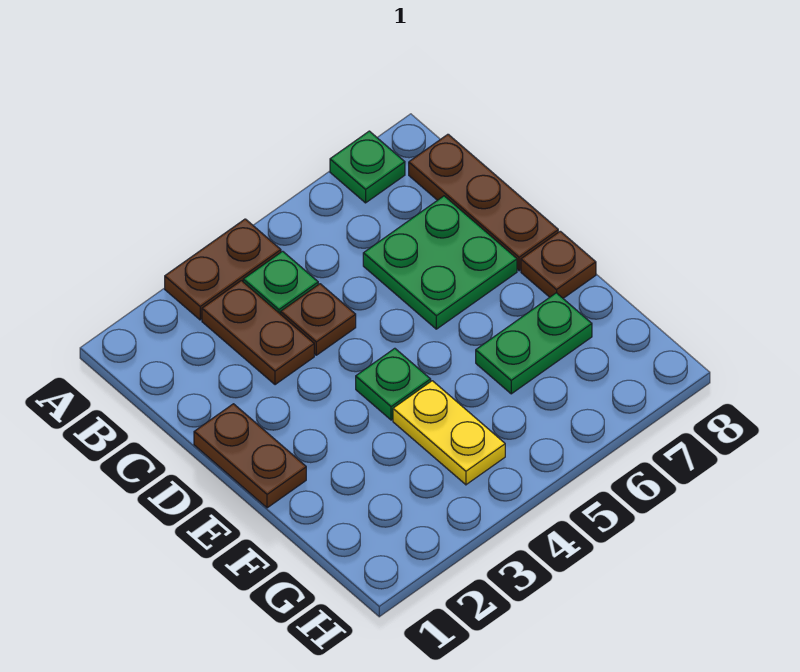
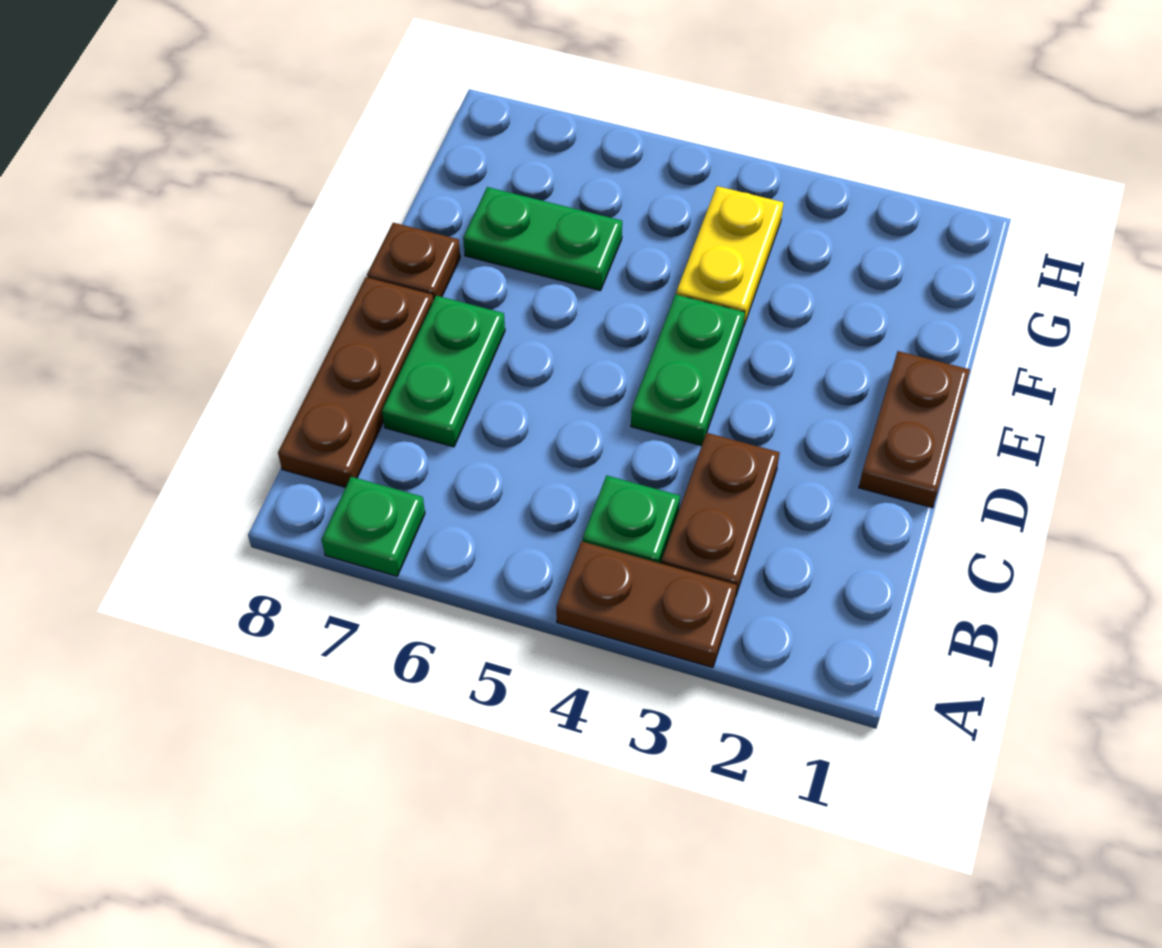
brown 1x1 plate [281,284,356,355] -> none
green 2x2 plate [363,196,517,329] -> green 1x2 plate [382,296,505,447]
green 1x1 plate [356,348,431,420] -> green 1x2 plate [631,294,745,446]

